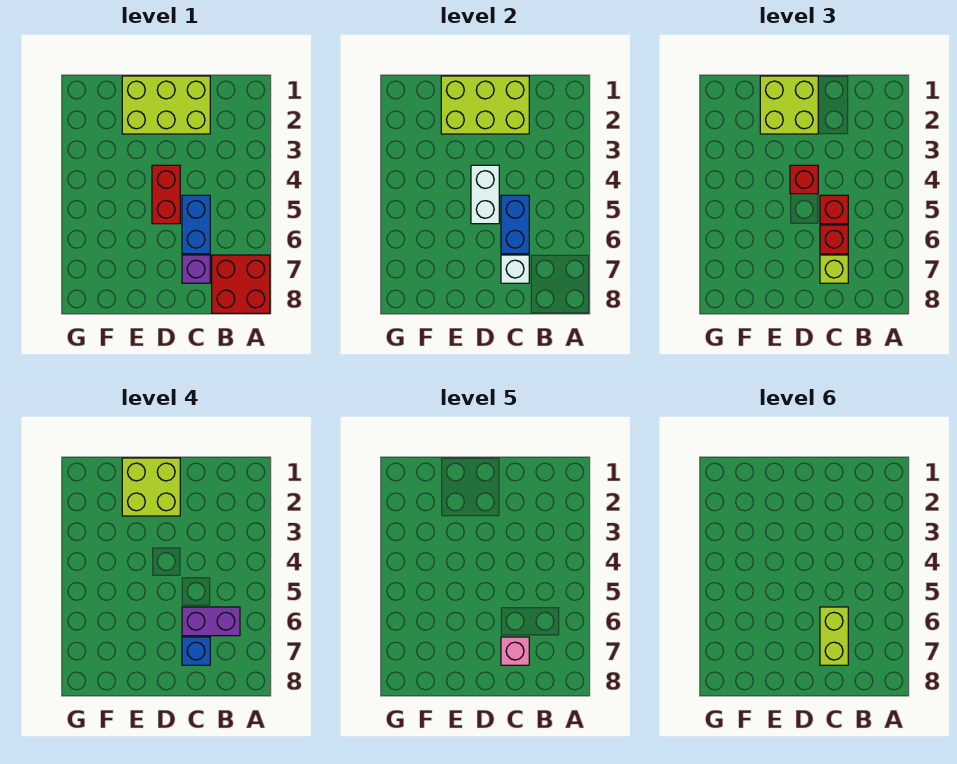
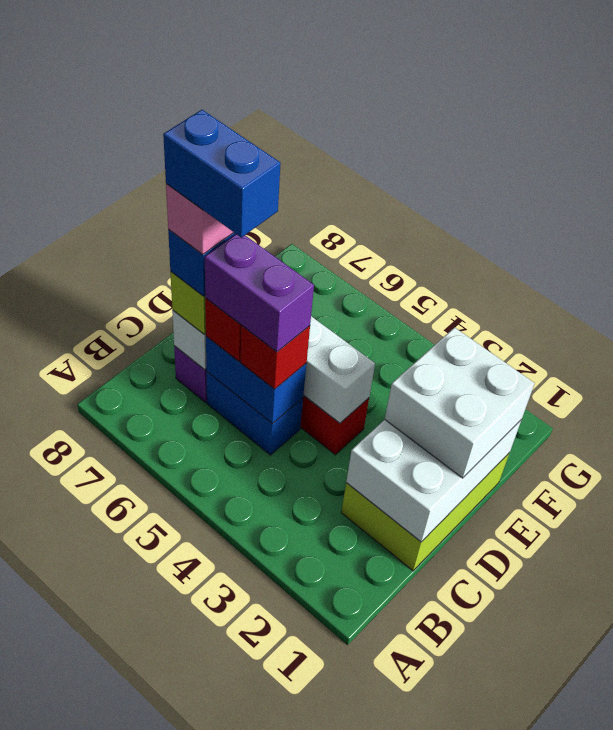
red 2x2 brick [212,255,270,313] -> none
purple 1x2 brick [182,607,240,636] -> purple 1x2 brick turned to [205,234,314,352]
lime 2x3 brick [441,76,529,134] -> white 2x3 brick [346,419,522,542]
lime 1x2 brick [820,607,848,665] -> blue 1x2 brick [163,110,281,238]
lime 2x2 brick [760,76,818,134] -> white 2x2 brick [385,328,535,478]
lime 2x2 brick [122,458,180,516] -> none
red 1x1 brick [790,165,818,194] -> none

